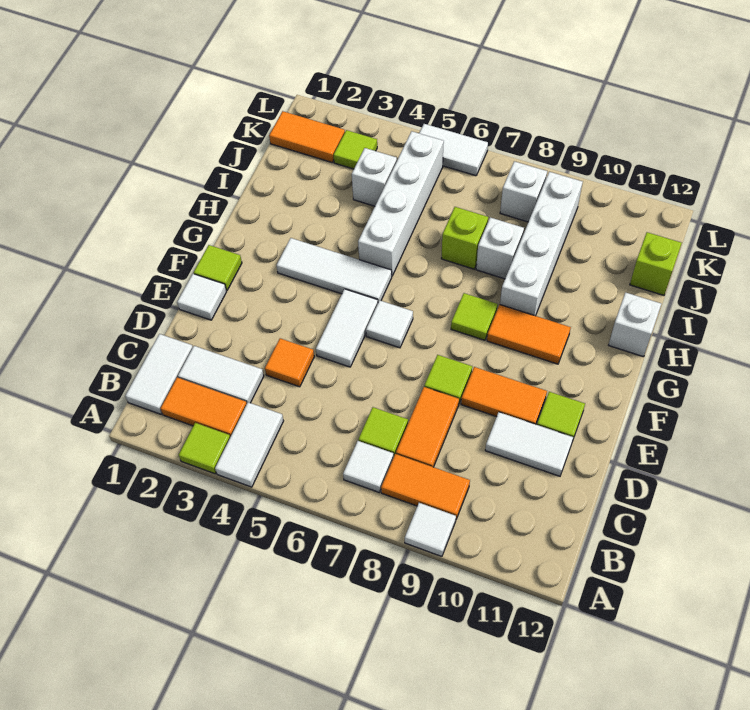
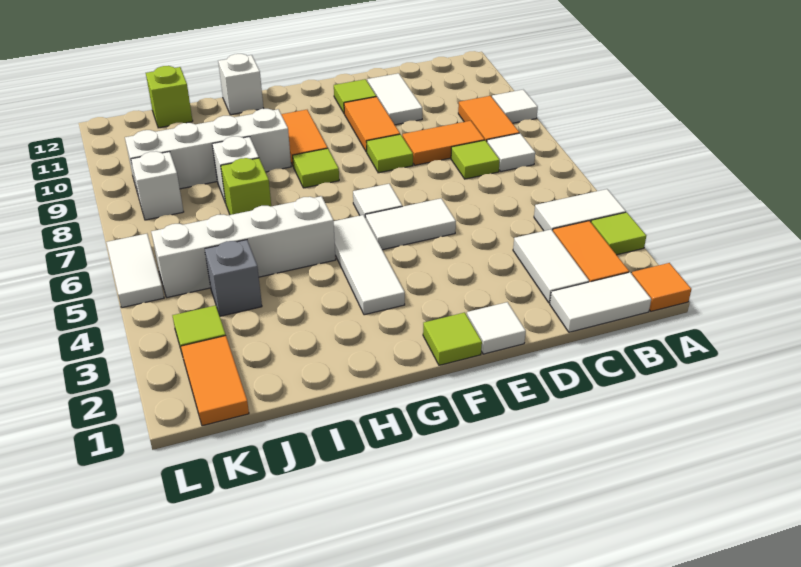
orange 1x1 tile [265,338,314,387] -> orange 1x1 tile moved to [632,263,691,311]
white 1x1 brick [352,148,397,206] -> grey 1x1 brick [205,240,262,316]

